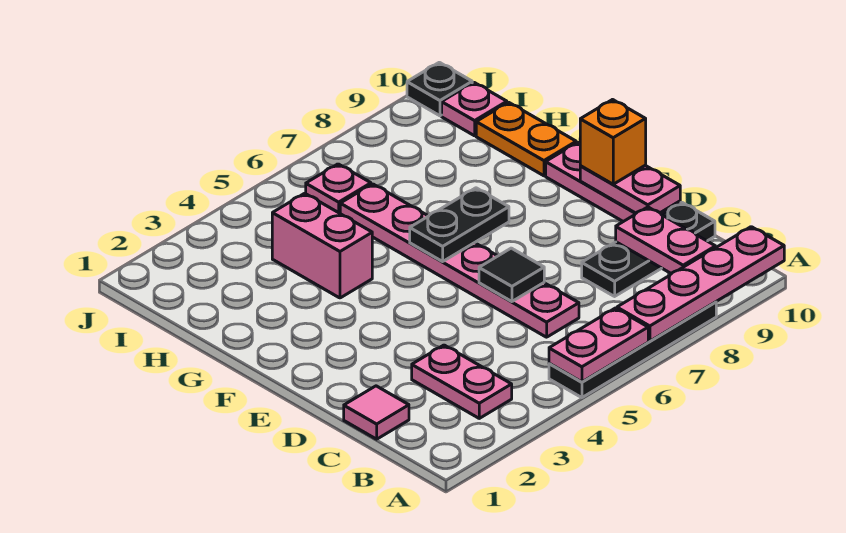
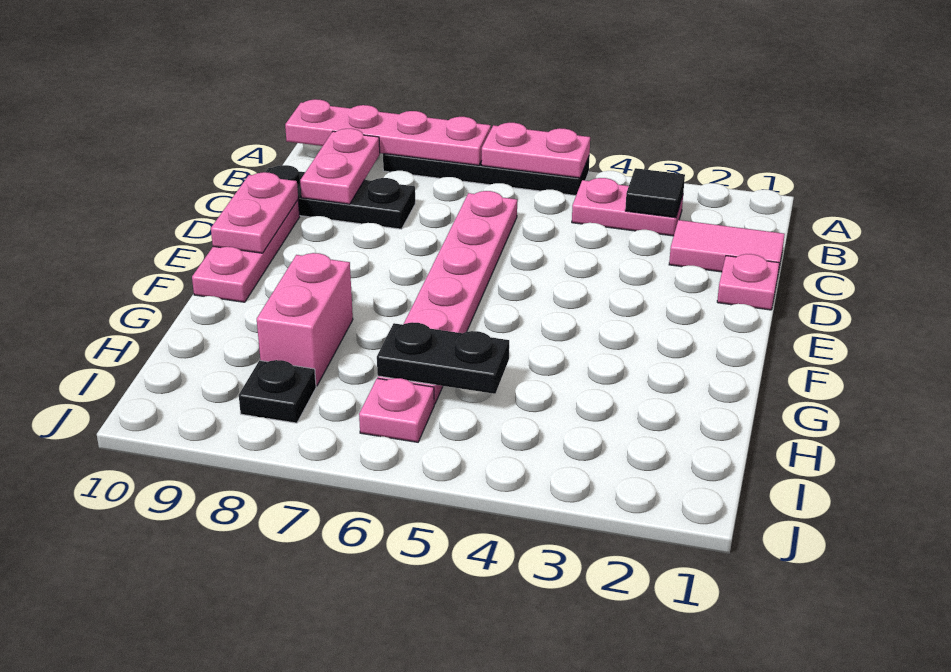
pink 1x2 plate [412,345,512,418] -> pink 1x2 plate turned to [572,178,683,236]
pink 1x1 tile [344,386,409,439] -> pink 1x2 tile [669,220,785,273]
black 1x1 tile [479,248,544,302] -> black 1x1 tile moved to [625,168,685,218]
orange 1x1 brick [580,100,646,184] -> none
black 1x2 plate [410,188,509,262] -> black 1x2 plate moved to [377,322,509,394]
pink 1x2 brick [272,193,372,298] -> pink 1x2 brick moved to [257,253,353,386]
orange 1x2 plate [476,102,576,176] -> none
pink 1x1 plate [442,82,507,136] -> pink 1x1 plate moved to [717,254,779,310]
black 1x1 plate [407,62,472,116] -> black 1x1 plate moved to [239,360,316,423]

